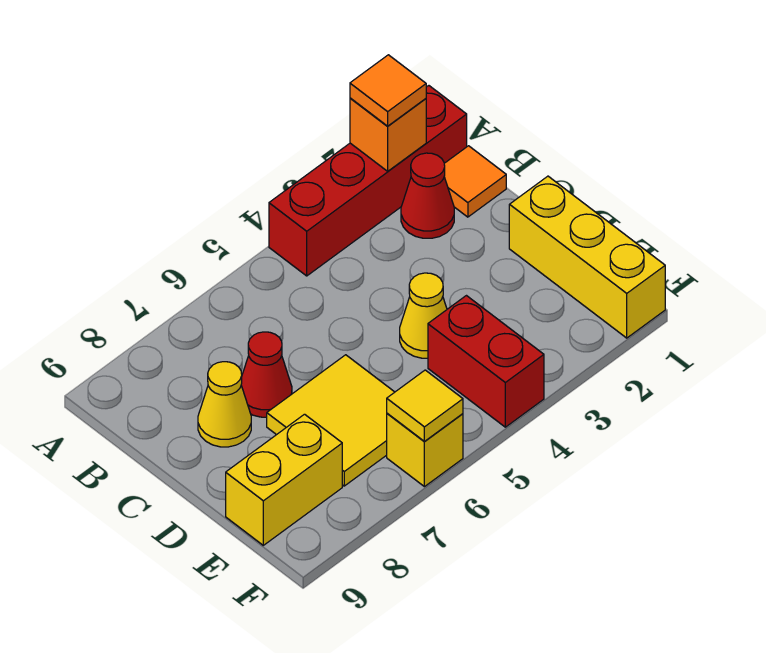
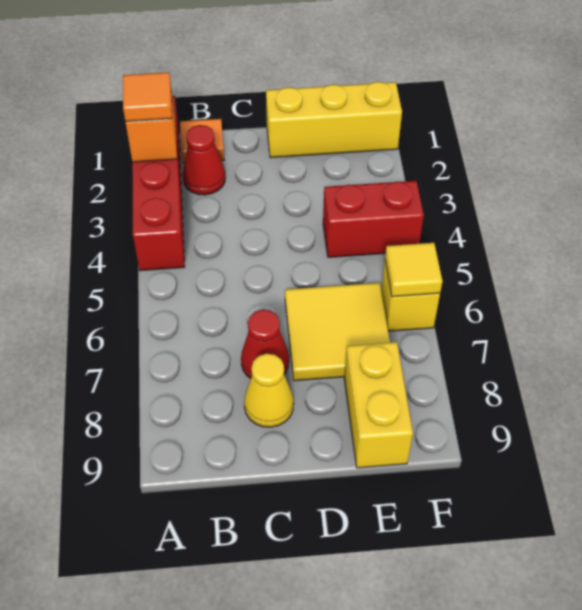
yellow 1x1 cone [400,273,447,358] -> none

